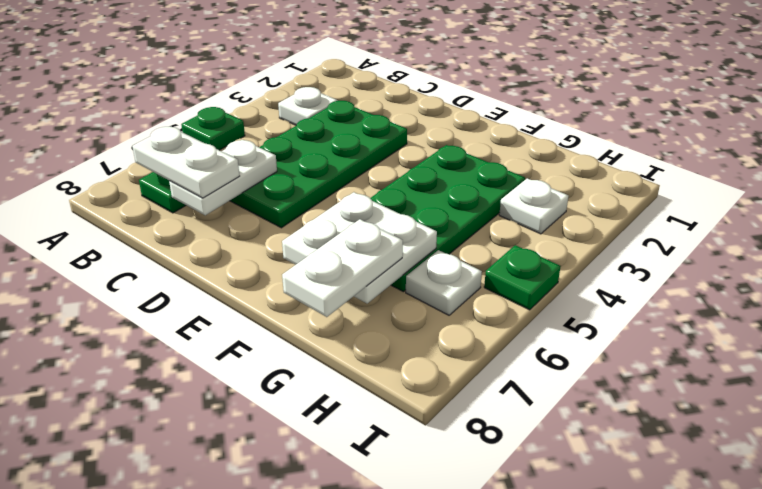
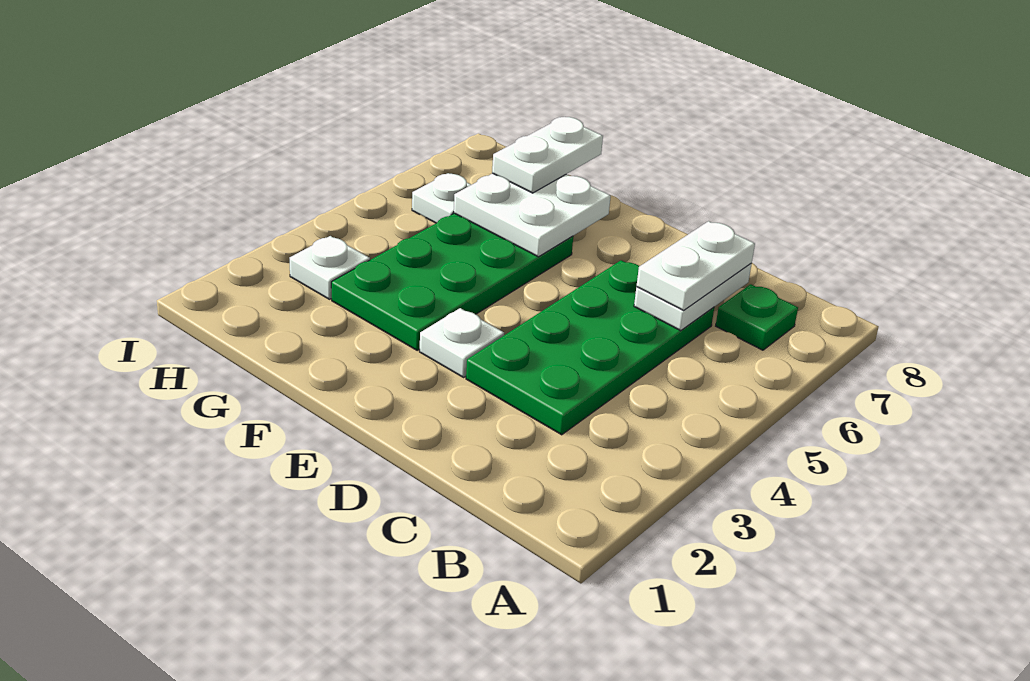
green 1x1 plate [181,107,245,150] -> none
white 1x1 plate [278,87,338,125] -> white 1x1 plate moved to [420,308,504,377]
white 1x2 plate [132,127,240,198] -> white 1x2 plate turned to [636,221,755,310]
green 1x1 plate [484,245,561,310] -> none

